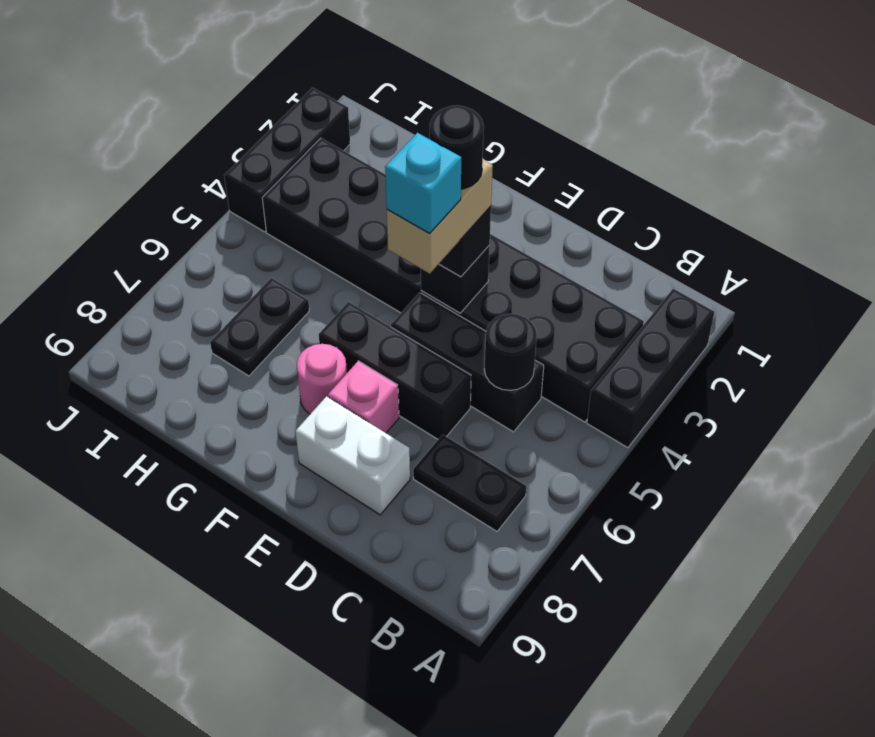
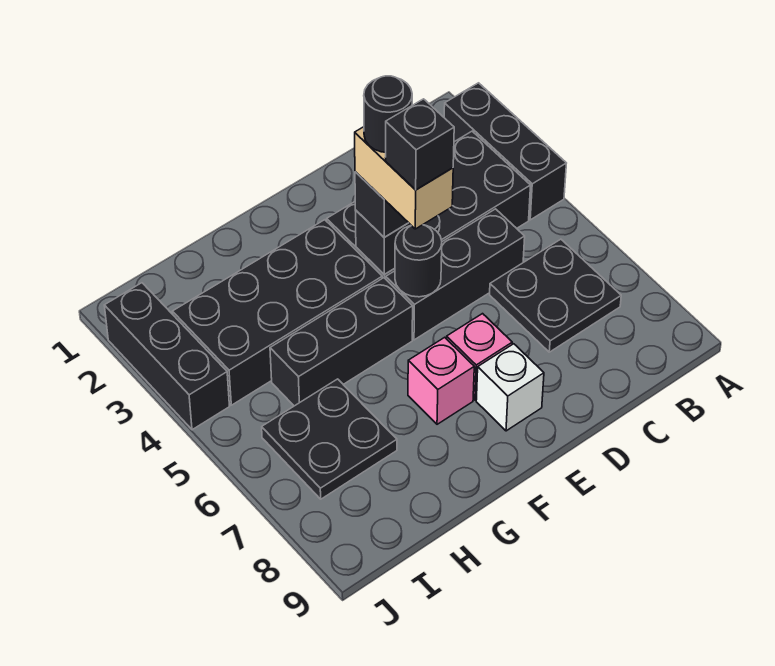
black 1x2 plate [413,435,526,531] -> black 2x2 plate [490,239,621,352]
black 1x1 round brick [484,314,537,390] -> black 1x1 round brick moved to [395,225,442,297]
black 1x3 brick [319,302,471,439] -> black 1x3 brick moved to [270,278,413,406]
white 1x2 brick [296,396,410,515] -> white 1x1 brick [476,344,544,431]
cyan 1x1 brick [385,133,461,233] -> black 1x1 brick [386,99,454,190]
pink 1x1 round brick [297,344,347,414] -> pink 1x1 brick [408,337,474,424]
black 1x2 plate [210,278,309,376] -> black 2x2 plate [262,379,397,499]

